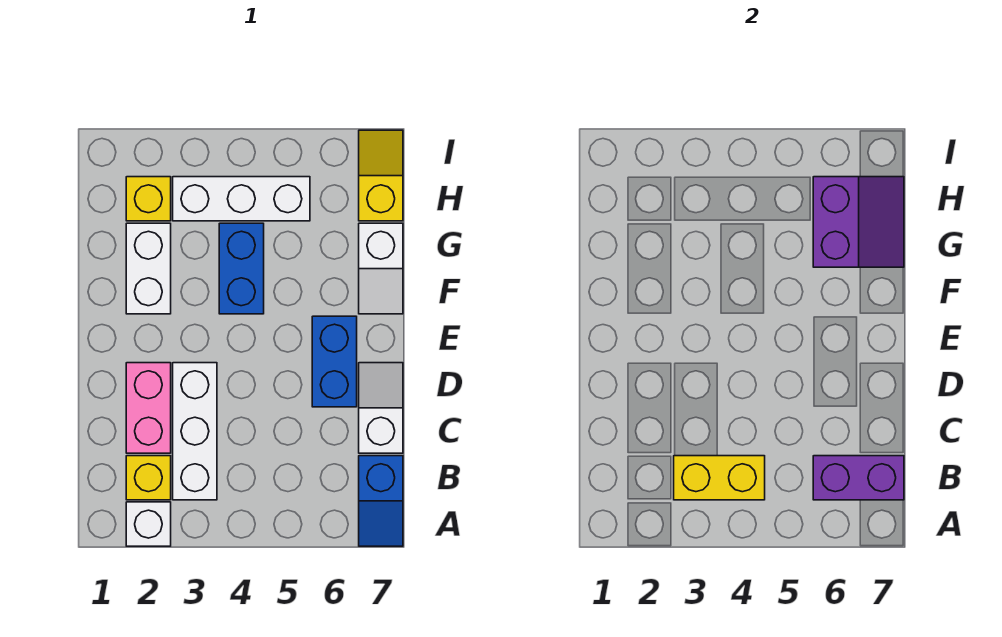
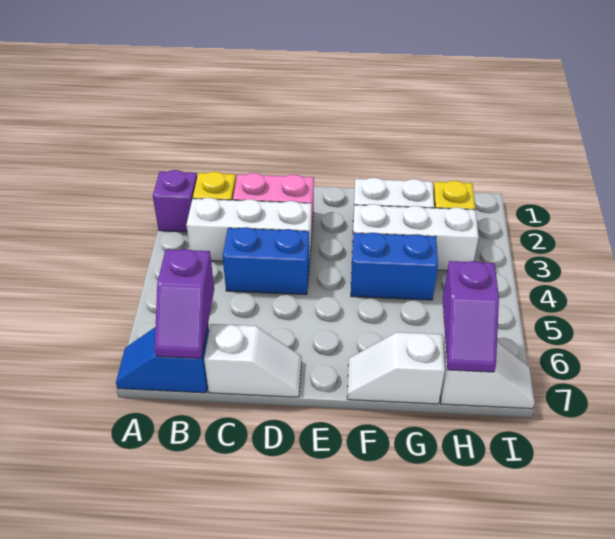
white 1x1 brick [126,502,171,546] -> purple 1x1 brick [153,170,197,232]
yellow 1x2 brick [674,456,765,500] -> none
purple 1x2 brick [813,456,904,500] -> purple 1x2 slope [155,249,214,358]
blue 1x2 brick [312,316,357,407] -> blue 1x2 brick moved to [223,227,309,295]
purple 2x2 slope [813,177,904,267] -> purple 1x2 slope [443,261,499,372]
white 1x3 brick [173,177,310,221] -> white 1x3 brick turned to [352,204,479,271]
yellow 1x2 slope [359,130,403,221] -> white 1x2 slope [440,336,535,409]

